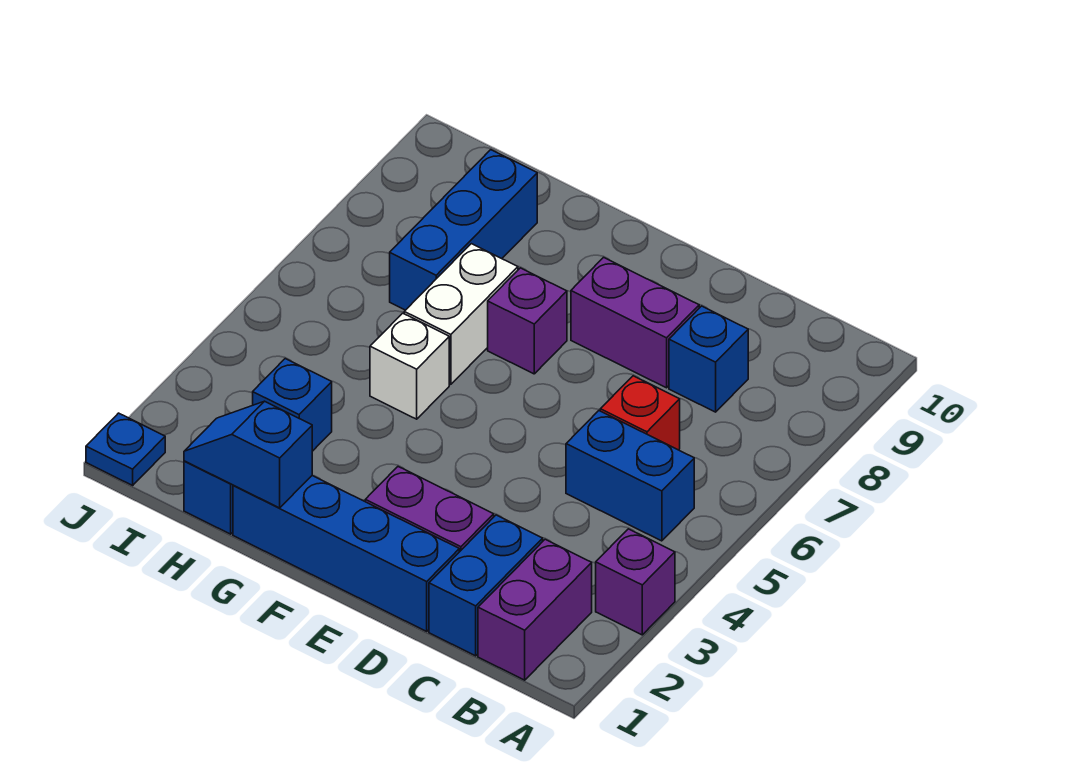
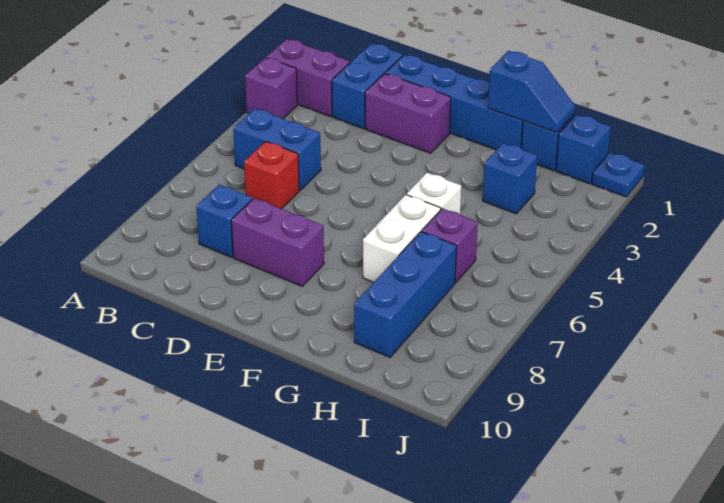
purple 1x2 brick [478,539,592,680] -> purple 1x2 brick turned to [267,39,350,117]
purple 1x1 brick [488,268,567,374] -> purple 1x1 brick moved to [422,209,478,283]
none -> blue 1x1 brick [556,114,611,184]

